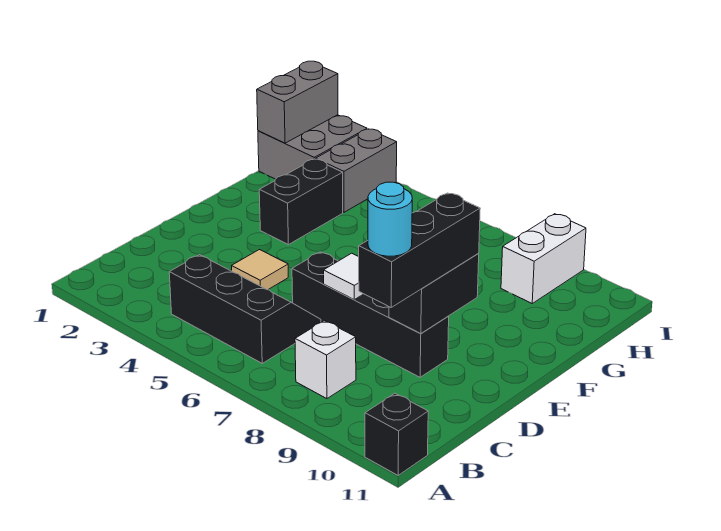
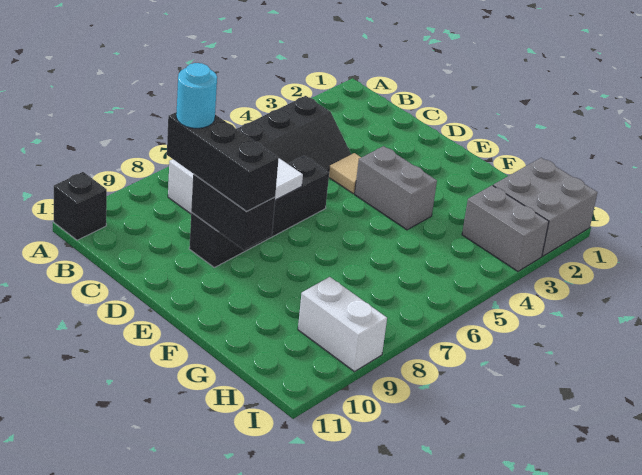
black 1x2 brick [259,159,343,245] -> none
grey 1x2 brick [257,61,338,143] -> grey 1x2 brick moved to [355,146,437,230]

